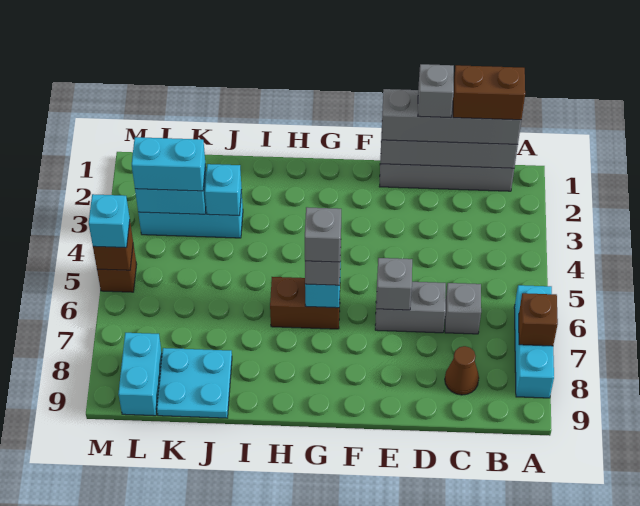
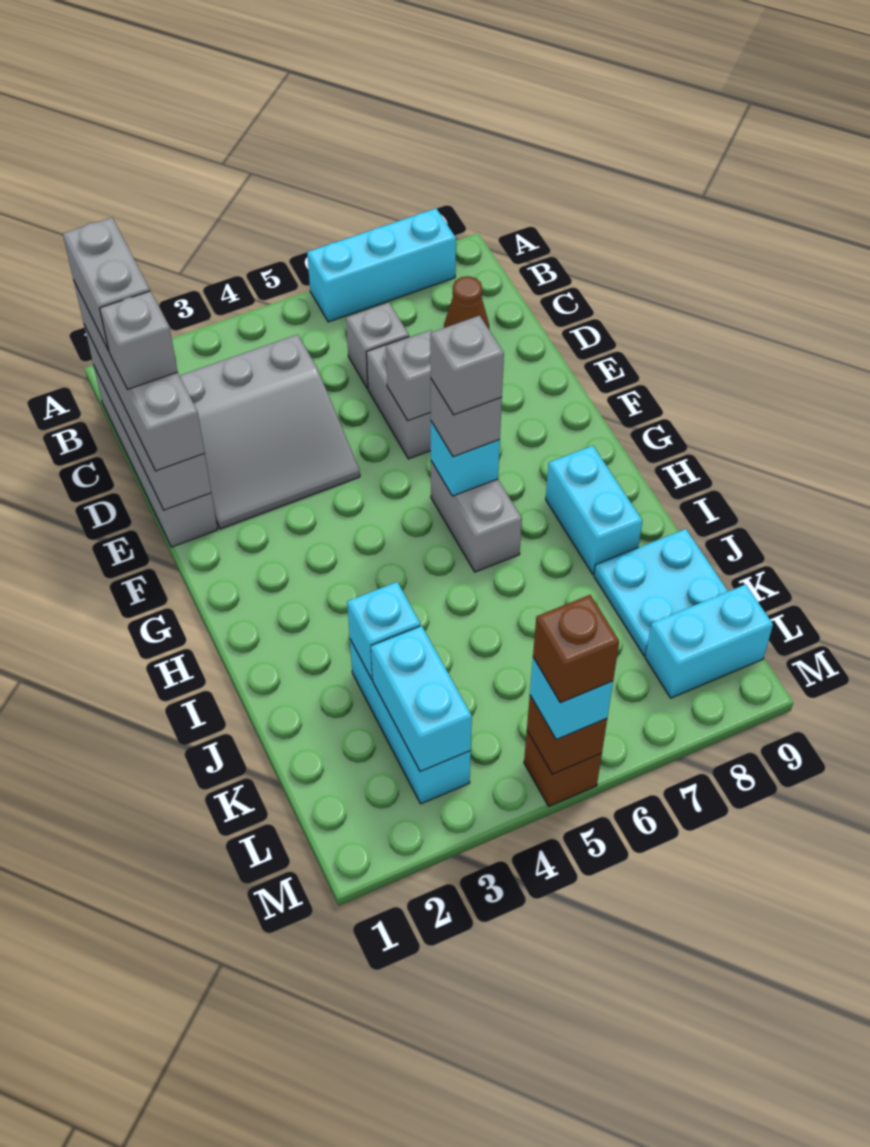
brown 1x1 brick [519,293,558,346] -> brown 1x1 brick moved to [533,595,619,703]
brown 1x2 brick [453,65,525,120] -> grey 1x2 brick [63,218,150,351]
none -> grey 3x3 slope [180,334,360,529]
brown 1x2 brick [270,277,340,329] -> grey 1x2 brick [431,461,522,572]
cyan 1x2 brick [132,137,205,191] -> cyan 1x2 brick moved to [546,446,642,574]

